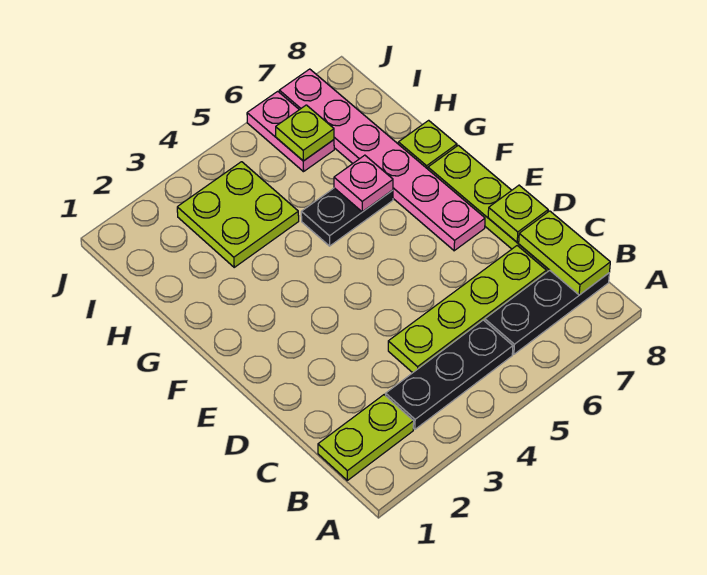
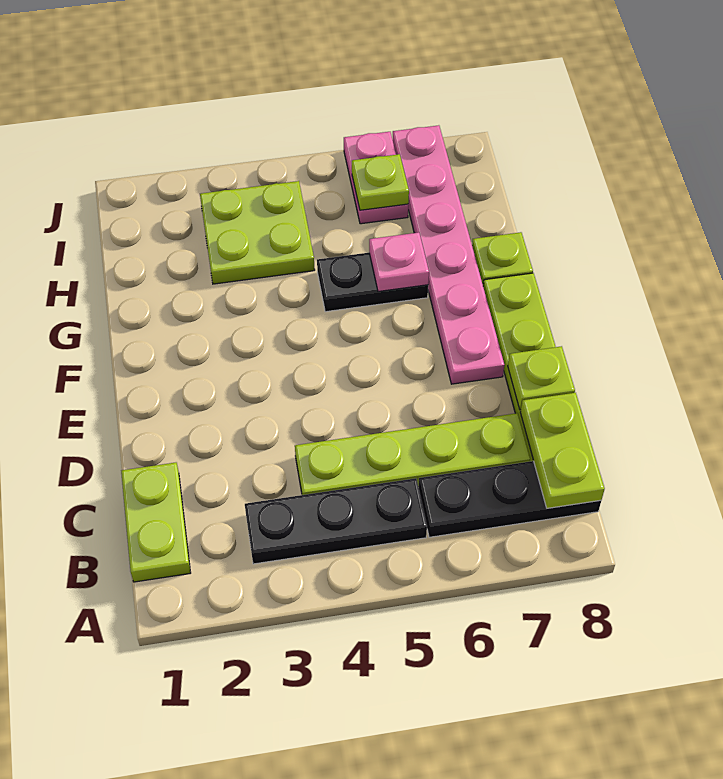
lime 1x2 plate [318,395,414,480] -> lime 1x2 plate turned to [121,463,191,582]

